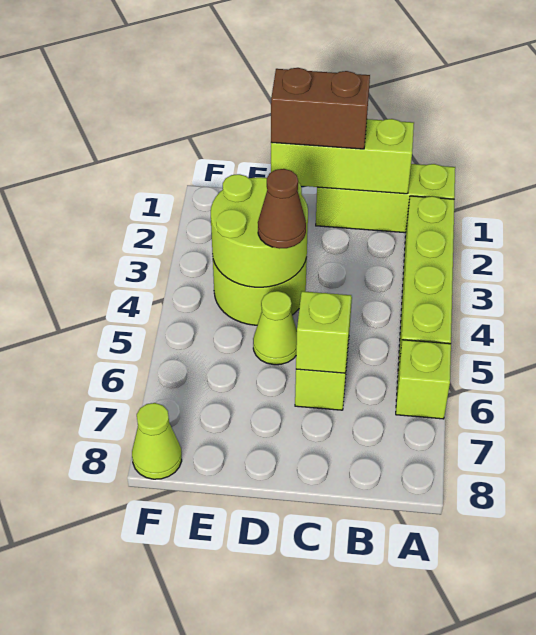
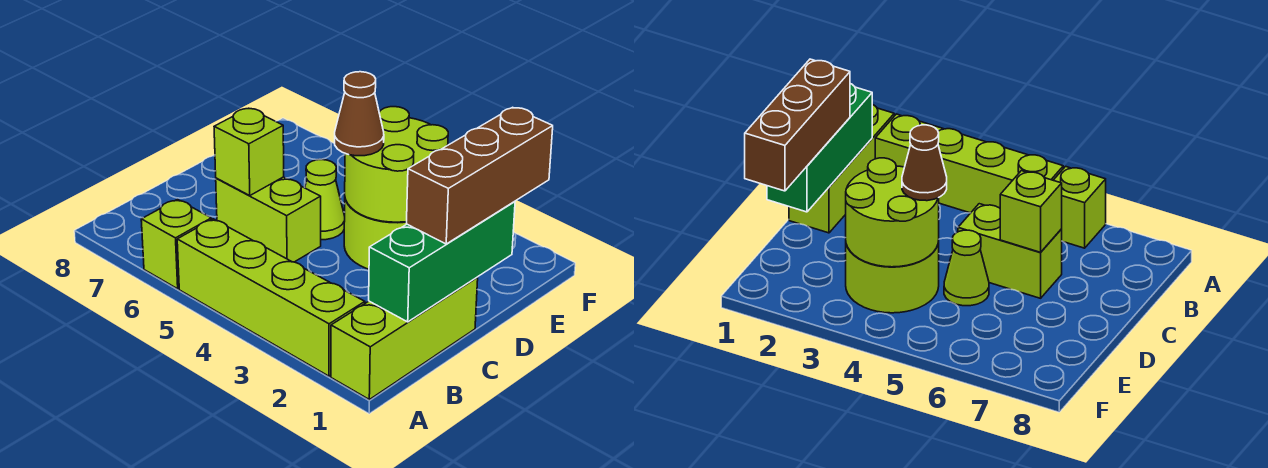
lime 1x3 brick [271,119,414,194] -> green 1x3 brick [369,201,515,322]
brown 1x2 brick [271,68,370,149] -> brown 1x3 brick [407,107,553,244]
lime 1x1 cone [132,403,182,479] -> none

